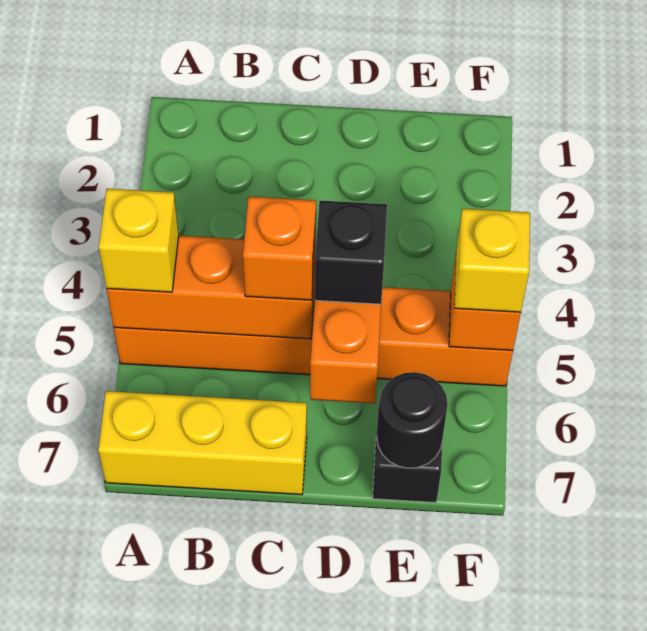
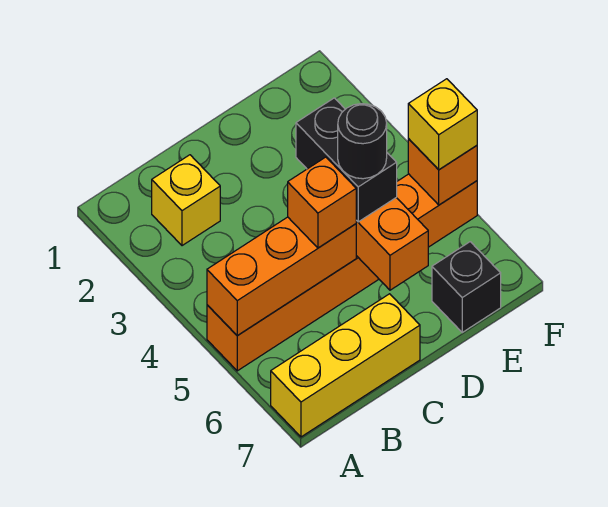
yellow 1x1 brick [99,189,179,292] -> yellow 1x1 brick moved to [152,155,220,246]
black 1x1 brick [315,201,387,304] -> black 1x2 brick [296,98,397,222]
black 1x1 round brick [377,372,448,468] -> black 1x1 round brick moved to [338,104,387,179]

